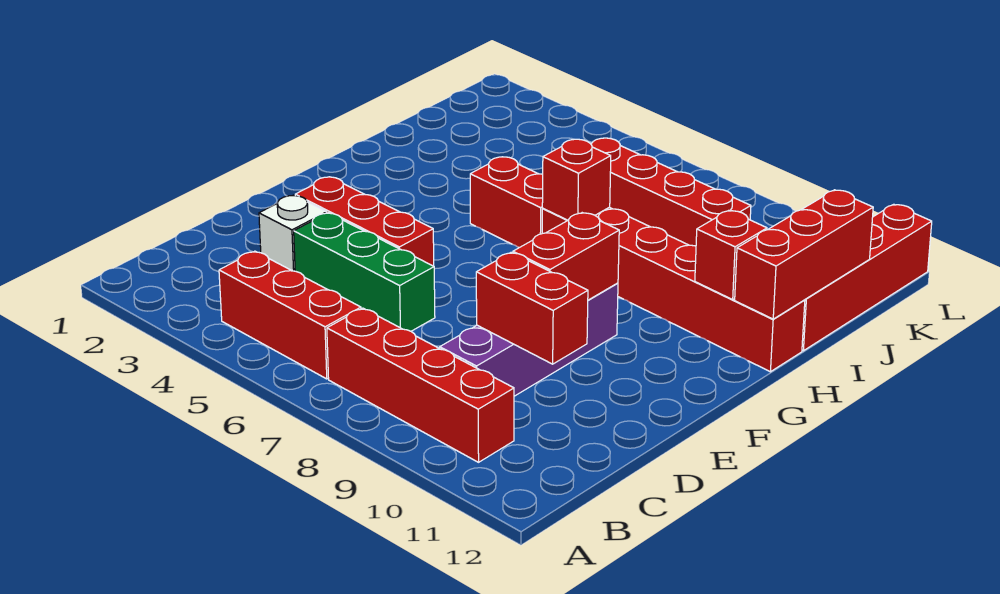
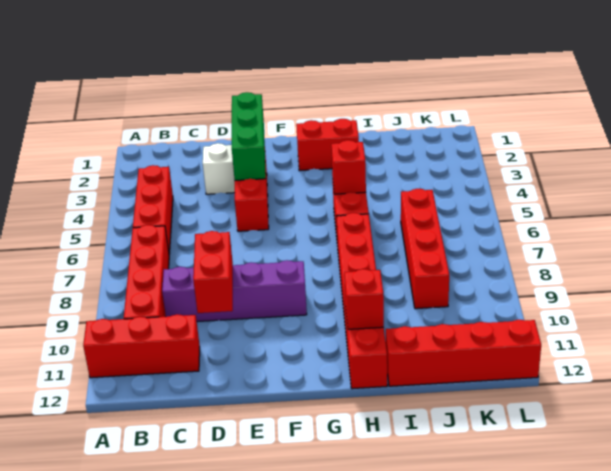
green 1x3 brick [294,213,435,331] -> green 1x3 brick moved to [232,92,266,180]
red 1x2 brick [513,213,619,300] -> red 1x2 brick moved to [296,119,359,171]
red 1x1 brick [542,139,611,220] -> red 1x1 brick moved to [331,140,366,194]
red 1x3 brick [735,190,873,319] -> red 1x3 brick moved to [83,314,200,378]

